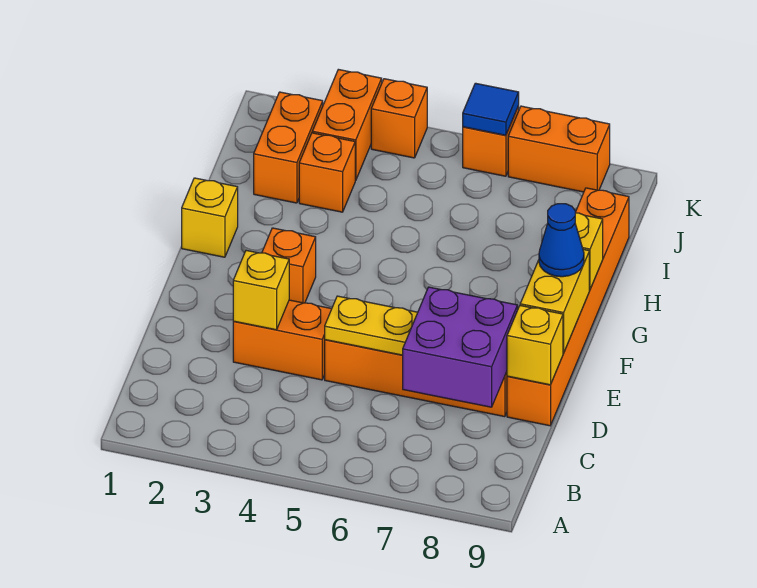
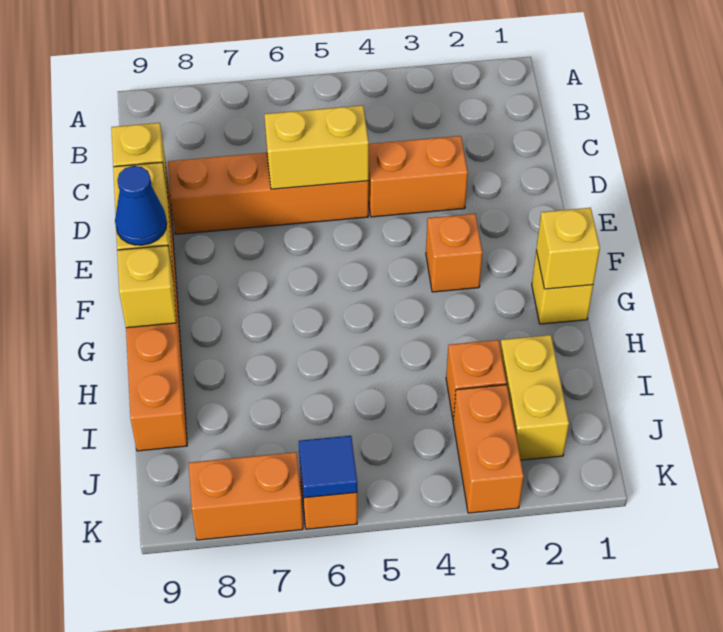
purple 2x2 brick [403,287,517,407] -> none
yellow 1x1 brick [233,250,289,330] -> yellow 1x1 brick moved to [536,208,600,289]
yellow 1x2 plate [325,296,418,355] -> yellow 1x2 brick [265,105,369,189]
orange 1x2 brick [254,92,323,203] -> yellow 1x2 brick [500,335,569,460]
orange 1x1 brick [371,79,427,158] -> none

